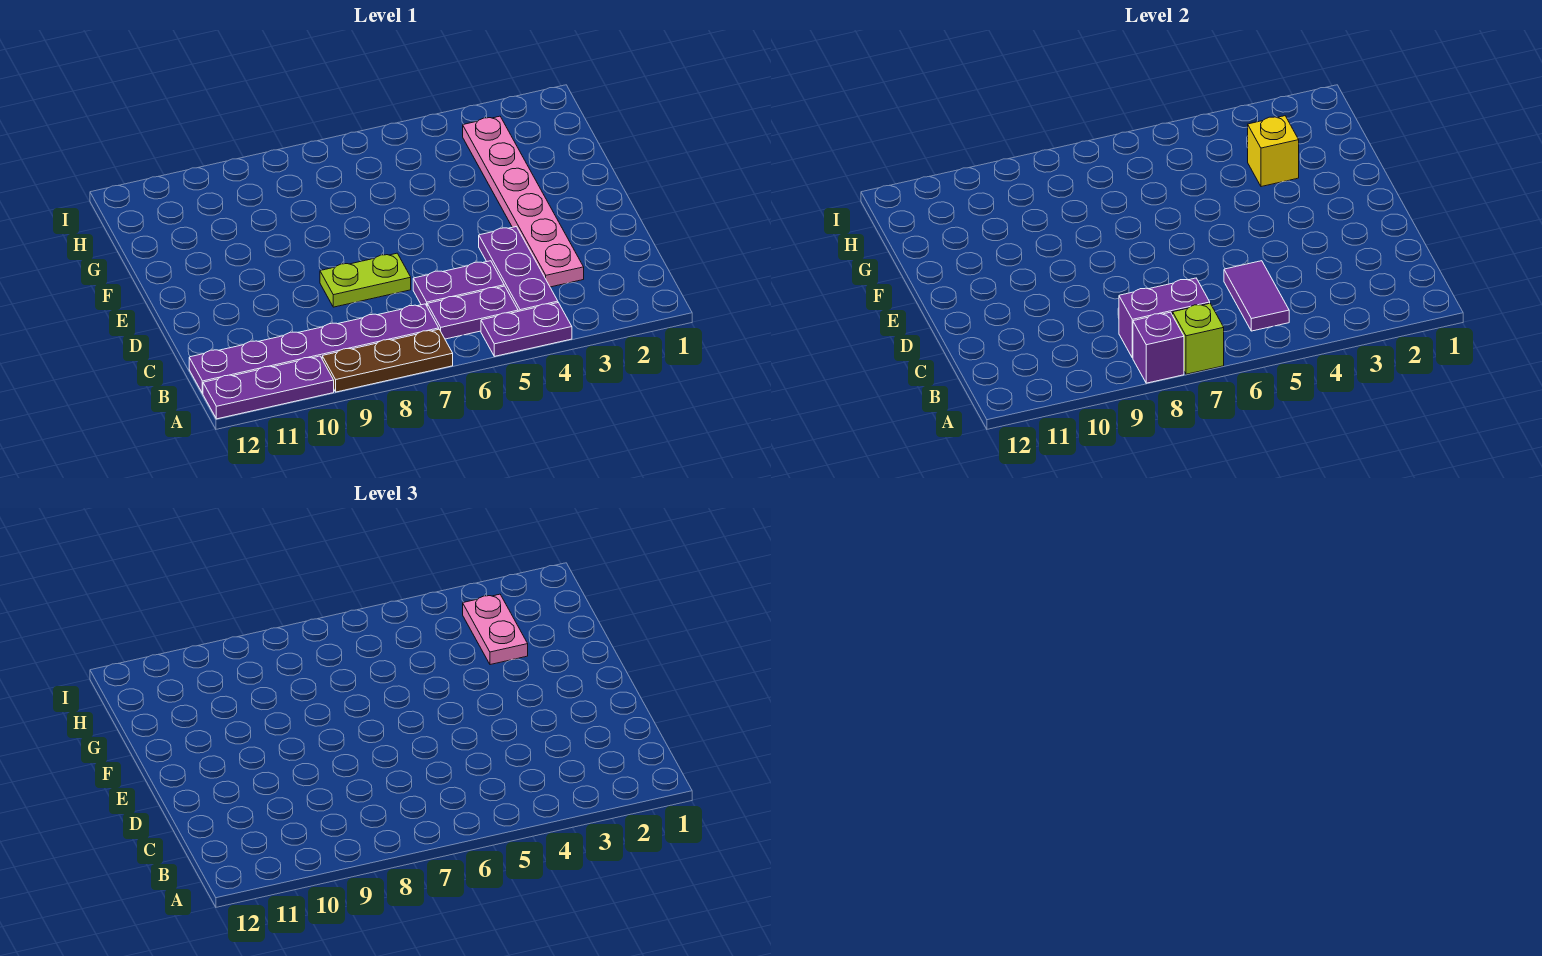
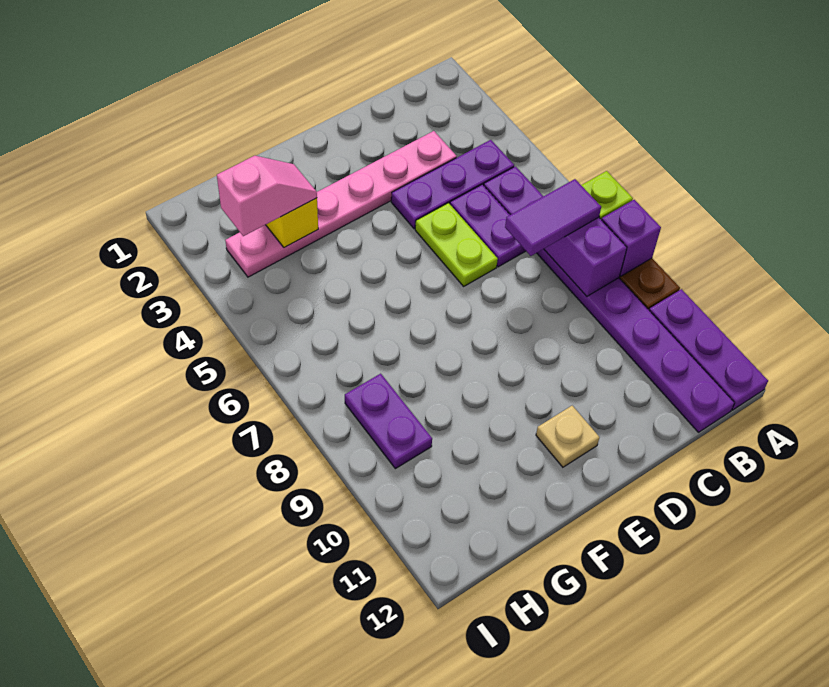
purple 1x2 plate [481,303,572,356] -> purple 1x2 plate moved to [345,374,432,469]
purple 1x2 tile [1224,261,1289,331] -> purple 1x2 tile moved to [505,179,601,256]
lime 1x2 plate [320,253,411,307] -> lime 1x2 plate moved to [415,203,498,286]
none -> tan 1x1 plate [536,406,599,467]
pink 1x2 plate [463,594,528,665] -> pink 1x2 slope [217,156,317,236]

